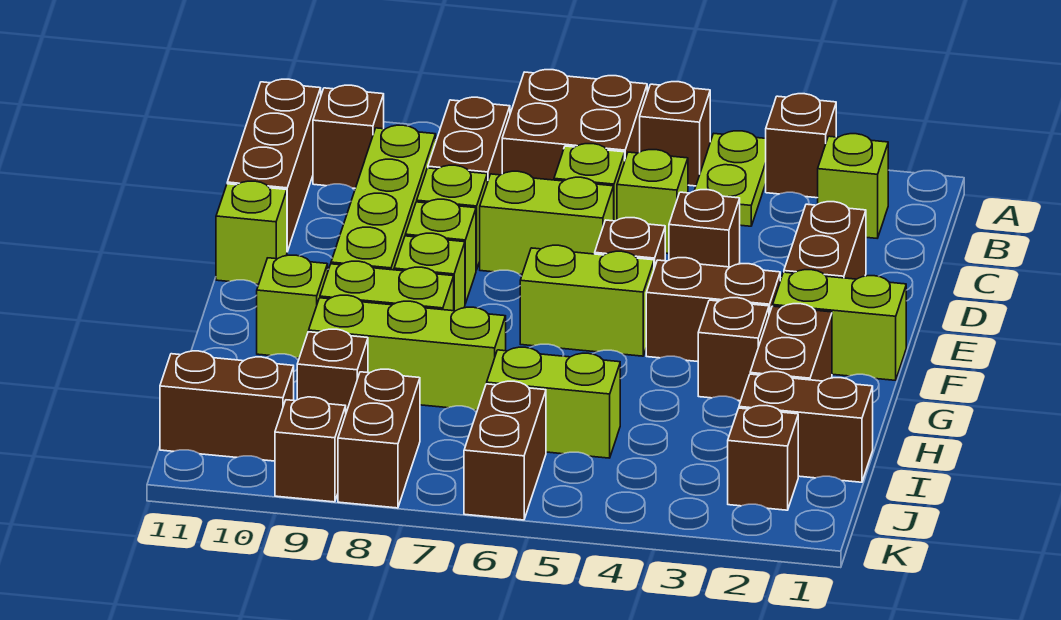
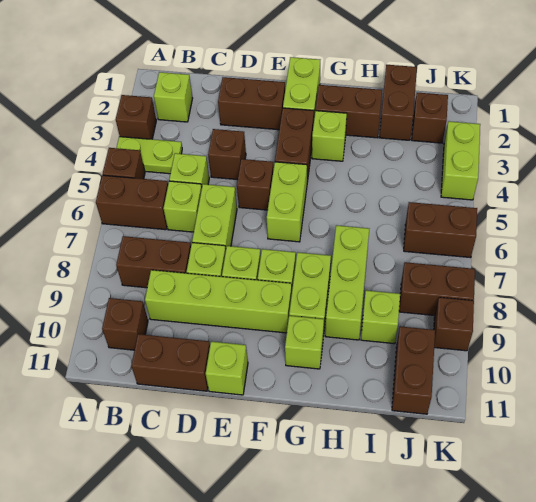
brown 2x2 brick [502,70,647,180] -> brown 1x2 brick [96,175,168,230]
brown 1x3 brick [227,79,321,252] -> brown 1x2 brick [131,334,210,391]
brown 1x1 brick [698,298,769,401] -> lime 1x1 brick [312,111,347,161]
lime 1x2 brick [487,347,620,458] -> lime 1x2 brick moved to [441,121,480,200]
brown 1x1 brick [297,329,368,412] -> lime 1x1 brick [361,290,400,344]

